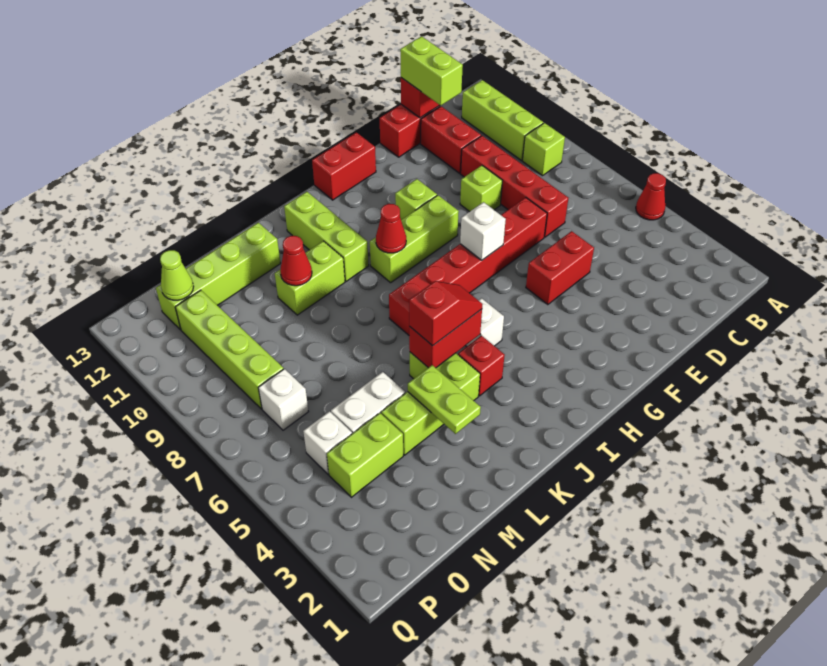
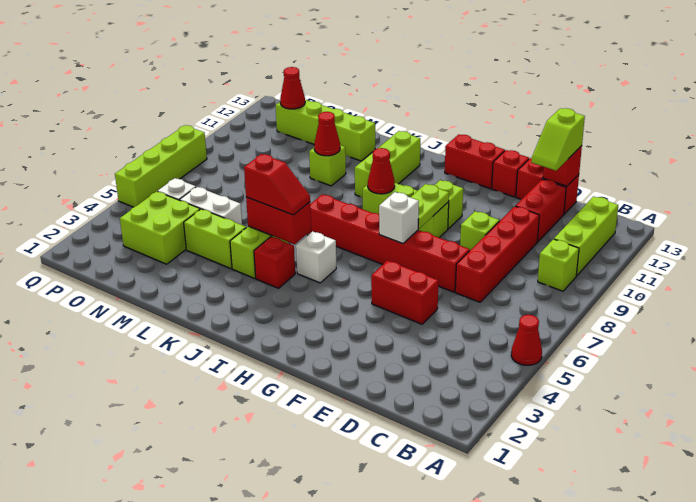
lime 1x2 brick [400,36,463,105] -> lime 1x2 slope [532,108,585,171]
none -> red 1x1 brick [492,150,529,197]
lime 1x2 brick [275,241,345,315] -> lime 1x1 brick [309,145,346,186]
lime 1x2 plate [408,365,481,434] -> lime 1x2 plate moved to [411,184,449,229]
lime 1x2 brick [327,413,403,497] -> lime 2x2 brick [120,191,200,264]
white 1x1 brick [258,369,309,430] -> none
lime 1x4 brick [175,290,283,409] -> lime 1x4 brick moved to [115,125,207,207]
lime 1x1 cone [160,250,194,300] -> red 1x1 cone [280,67,305,109]

